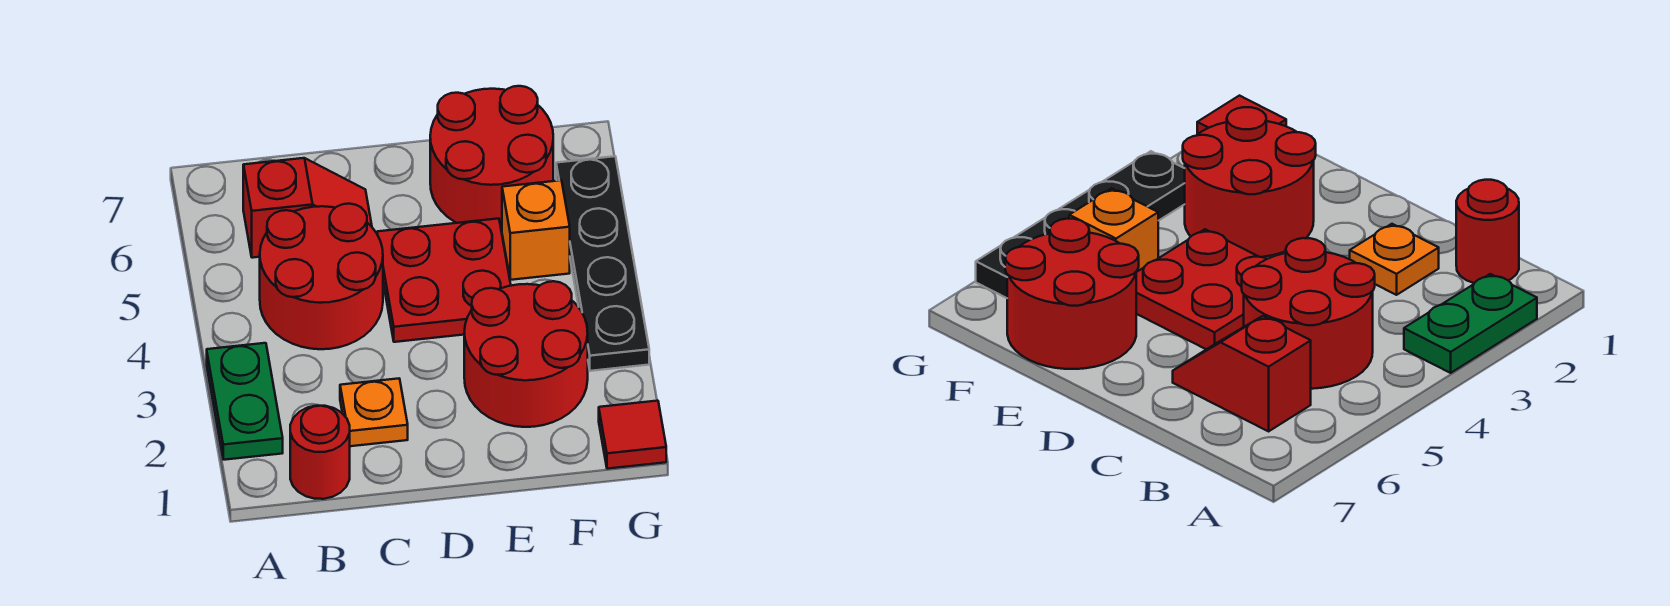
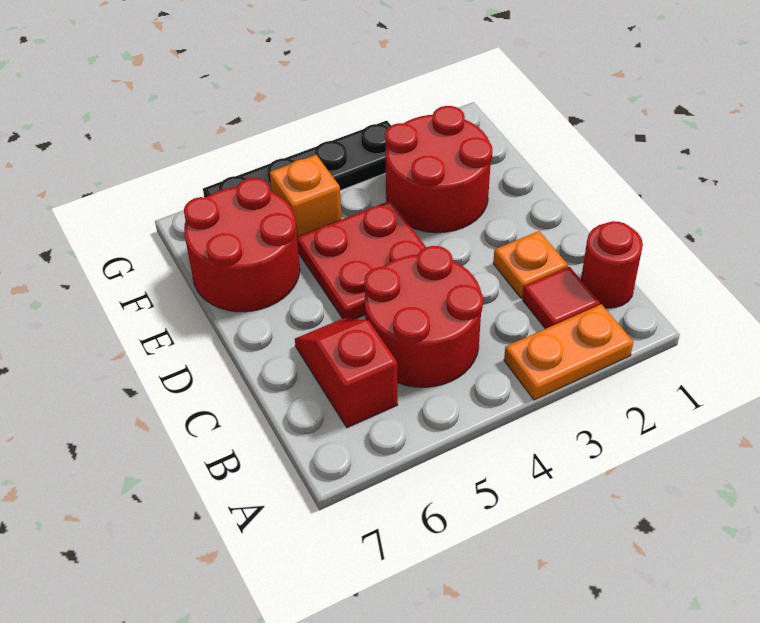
green 1x2 plate [207,343,283,460] -> orange 1x2 plate [504,304,633,400]
red 1x1 tile [599,401,666,469] -> red 1x1 tile moved to [523,267,600,329]

